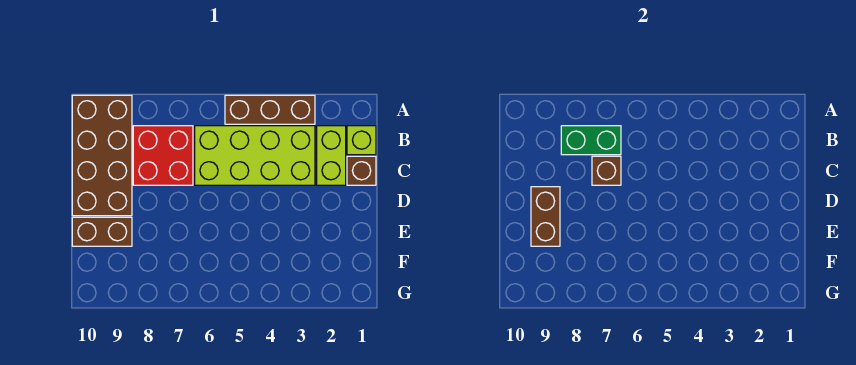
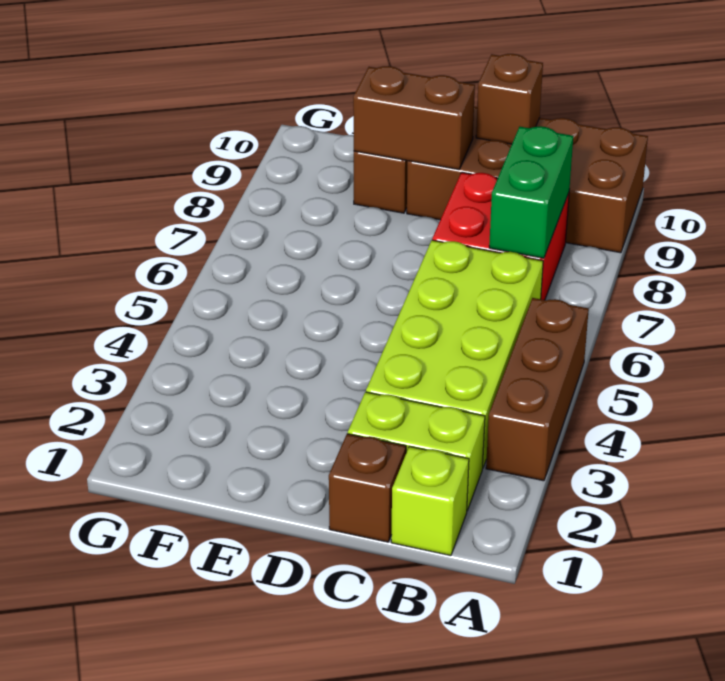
brown 1x1 brick [592,156,621,185] -> brown 1x1 brick moved to [476,54,543,144]

